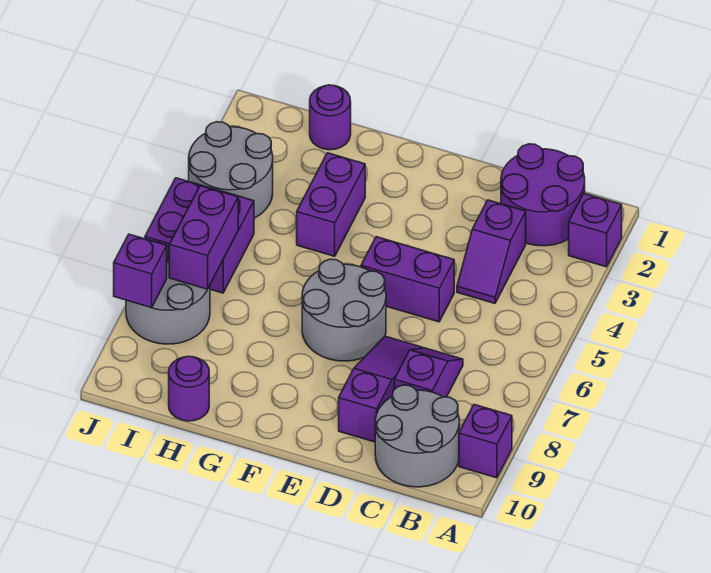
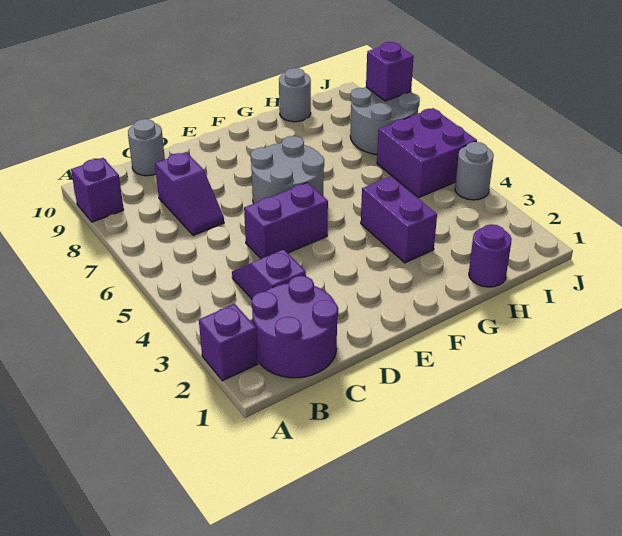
grey 2x2 round brick [375,385,459,487] -> grey 1x1 round brick [128,119,165,176]
purple 1x3 slope [339,336,423,442] -> none
purple 1x1 round brick [169,356,209,421] -> grey 1x1 round brick [279,68,311,122]
grey 2x2 round brick [189,122,273,218] -> grey 1x1 round brick [455,142,494,200]
purple 1x2 brick [169,186,238,289] -> none

